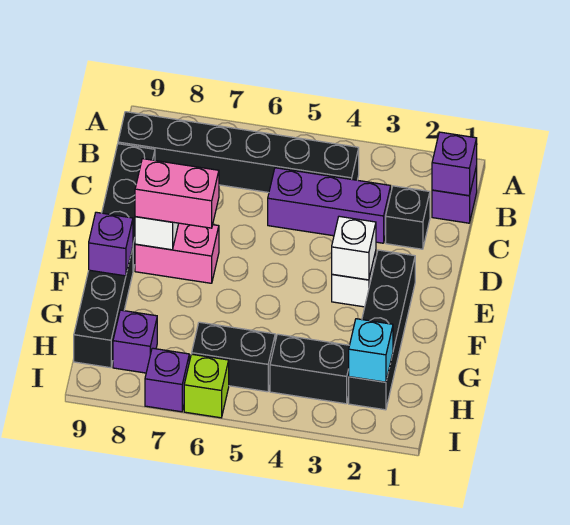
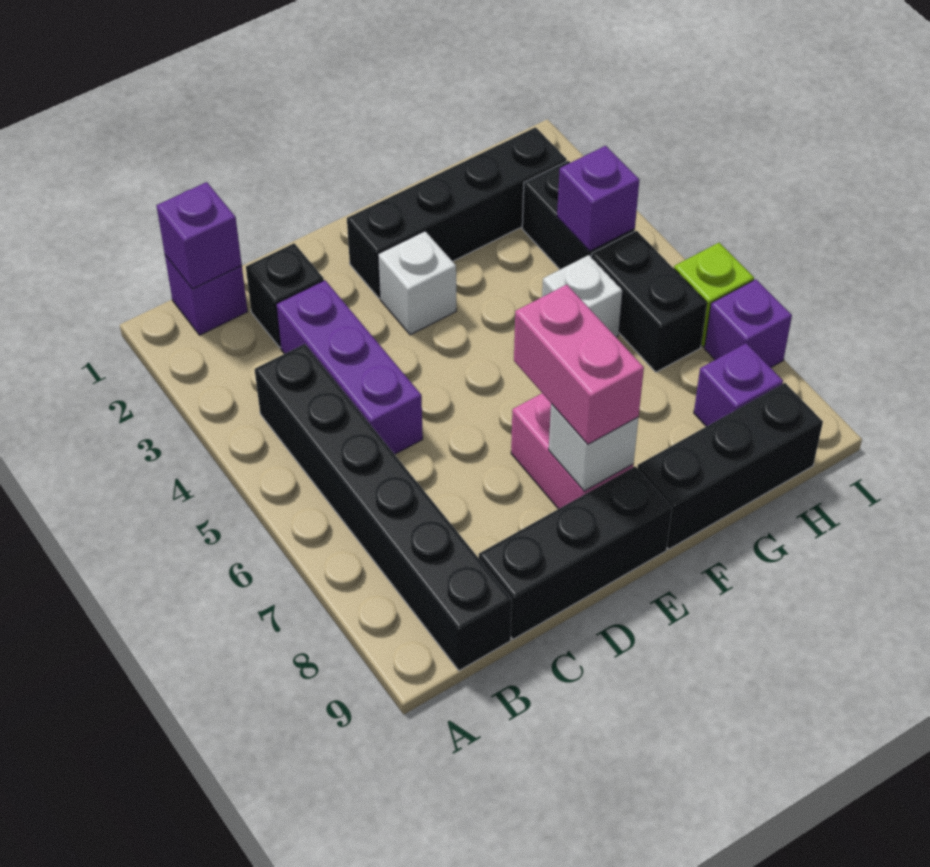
white 1x1 brick [332,216,376,280] -> white 1x1 brick moved to [542,255,622,337]
purple 1x1 brick [89,212,133,276] -> purple 1x1 brick moved to [557,146,639,251]
cyan 1x1 brick [349,319,393,382] -> none

